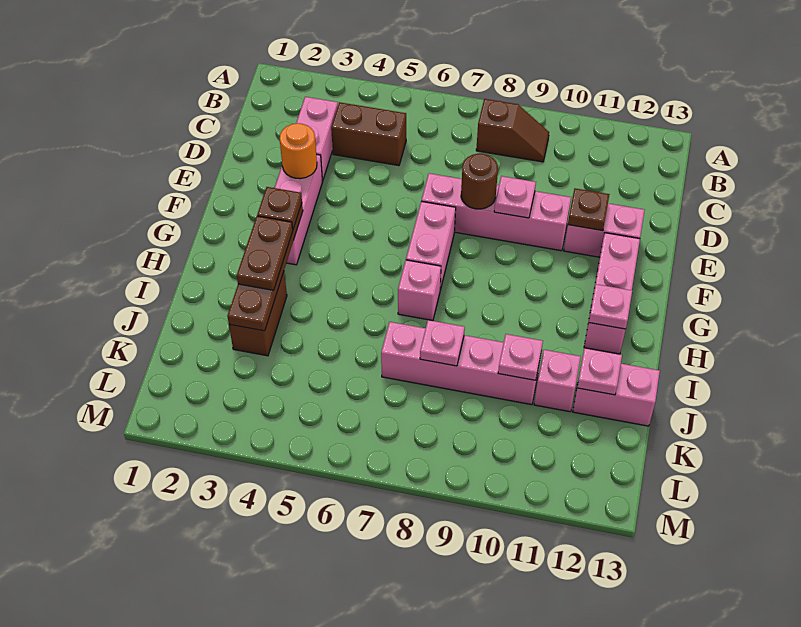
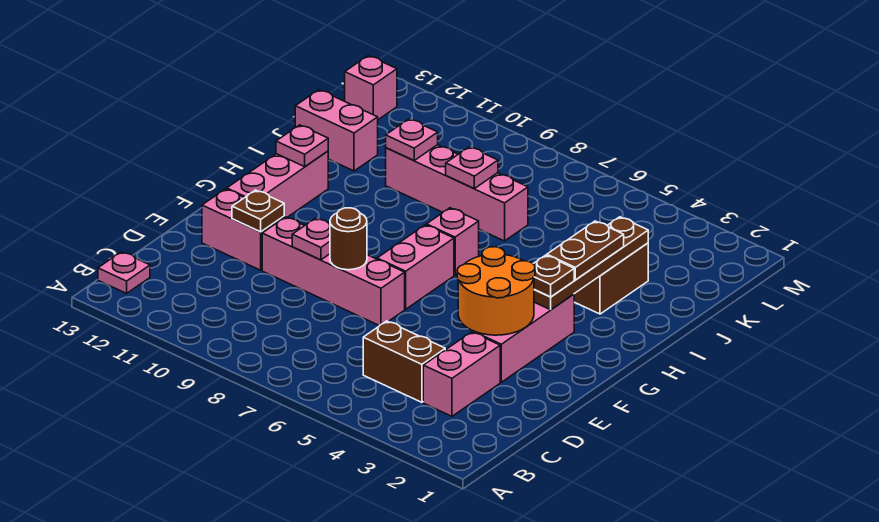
brown 1x2 slope [476,99,549,162] -> none
orange 1x1 round brick [280,123,317,179] -> orange 2x2 round brick [457,247,535,335]
pink 1x1 brick [534,350,581,412] -> pink 1x1 brick moved to [345,56,397,120]
pink 1x1 plate [577,348,622,395] -> pink 1x1 plate moved to [98,252,150,293]

